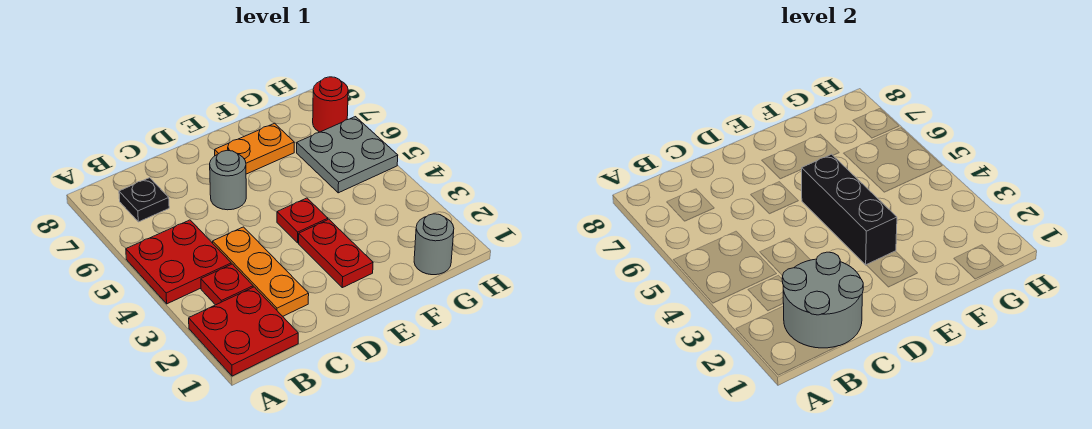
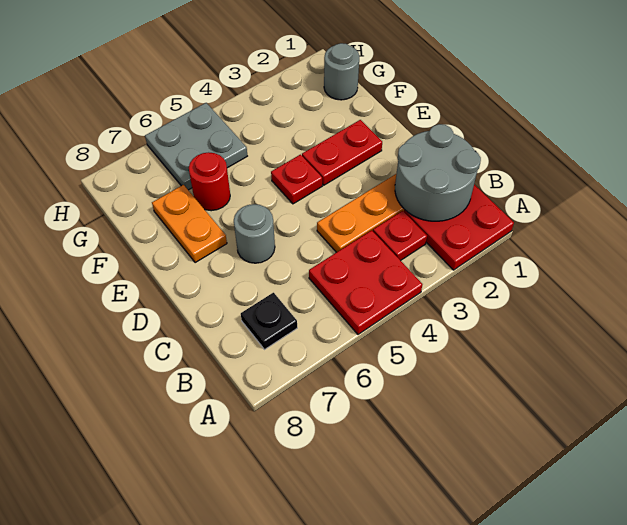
black 1x3 brick [801,154,897,265] -> none
red 1x1 round brick [313,77,348,132] -> red 1x1 round brick moved to [189,152,230,211]

